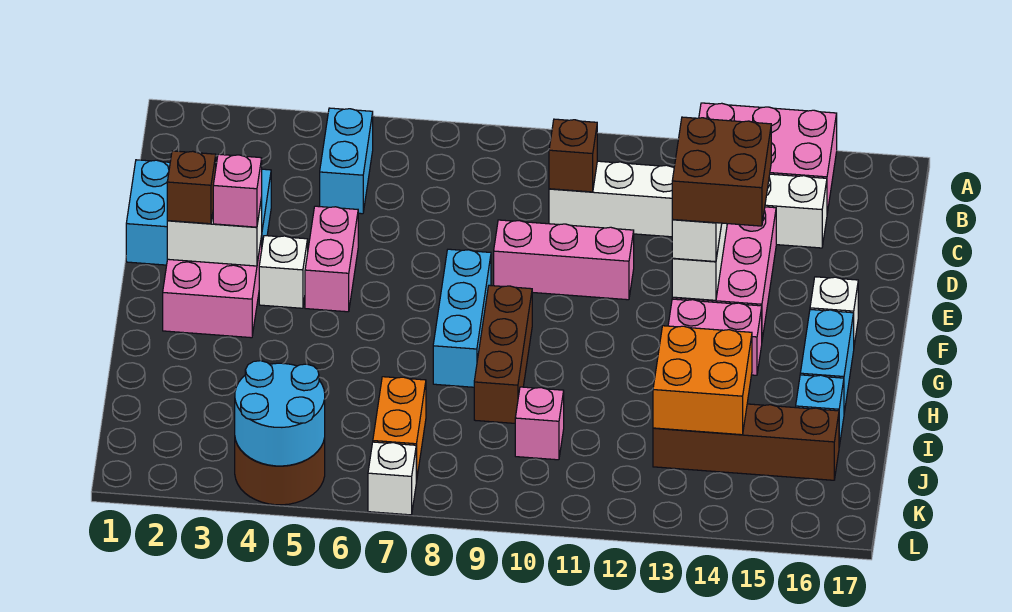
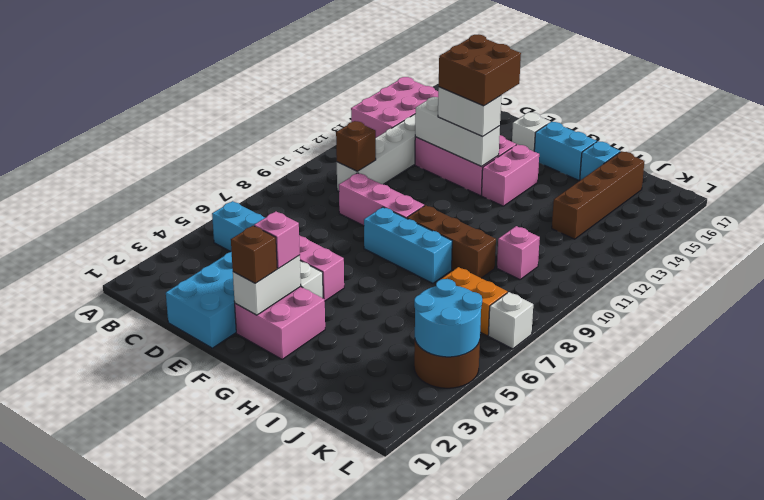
pink 1x3 brick [494,220,634,300] -> pink 1x3 brick turned to [339,173,424,226]
orange 2x2 brick [653,326,752,435] -> none

